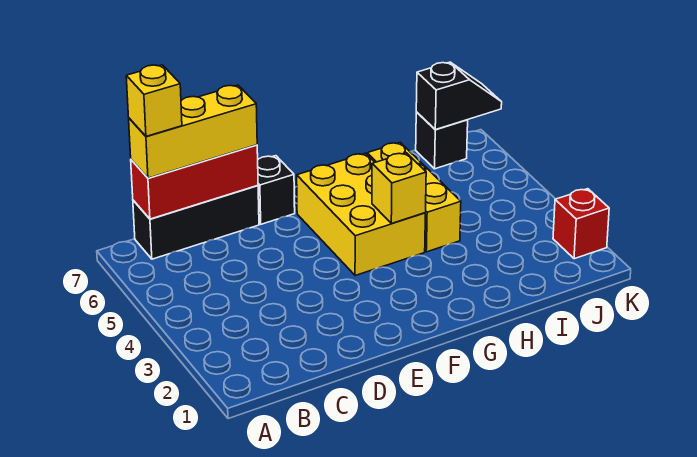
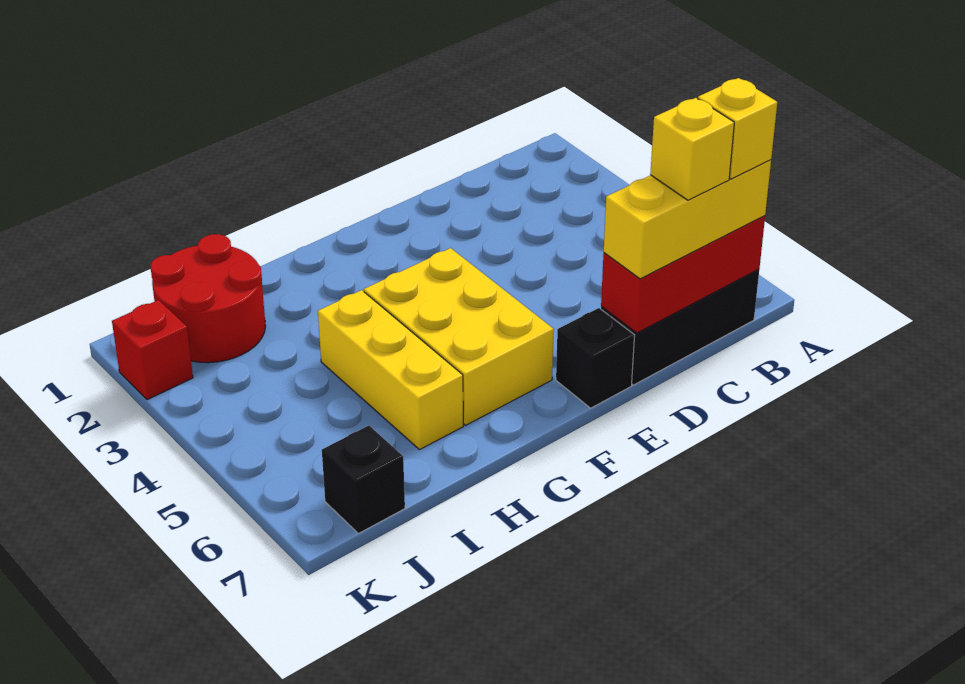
yellow 1x1 brick [372,153,426,223] -> yellow 1x1 brick moved to [650,98,734,200]
none -> red 2x2 round brick [151,234,266,363]
black 1x2 slope [416,62,502,130] -> none

